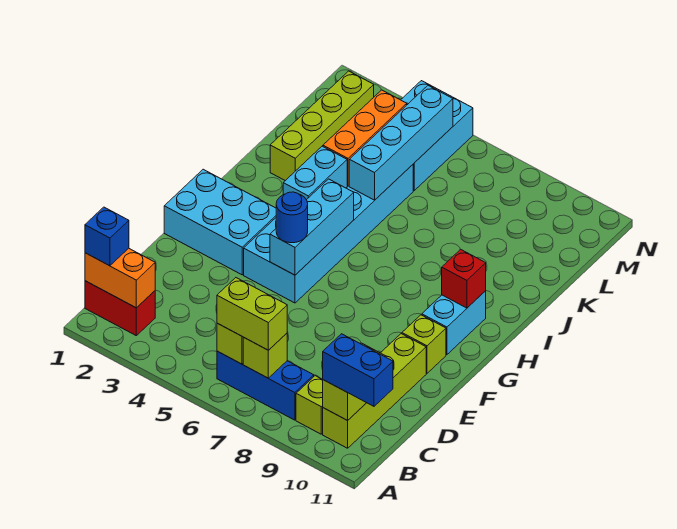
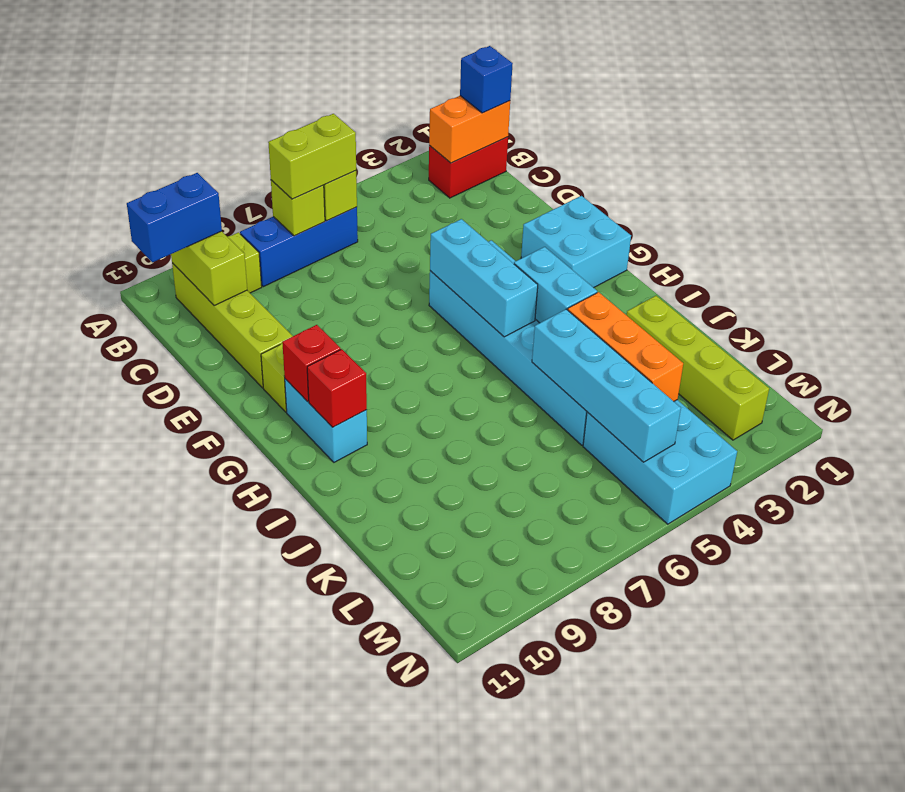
cyan 2x3 brick [164,169,276,275] -> cyan 2x2 brick [521,196,631,288]
blue 1x1 round brick [276,192,308,243] -> none
none -> red 1x1 brick [282,325,341,402]

